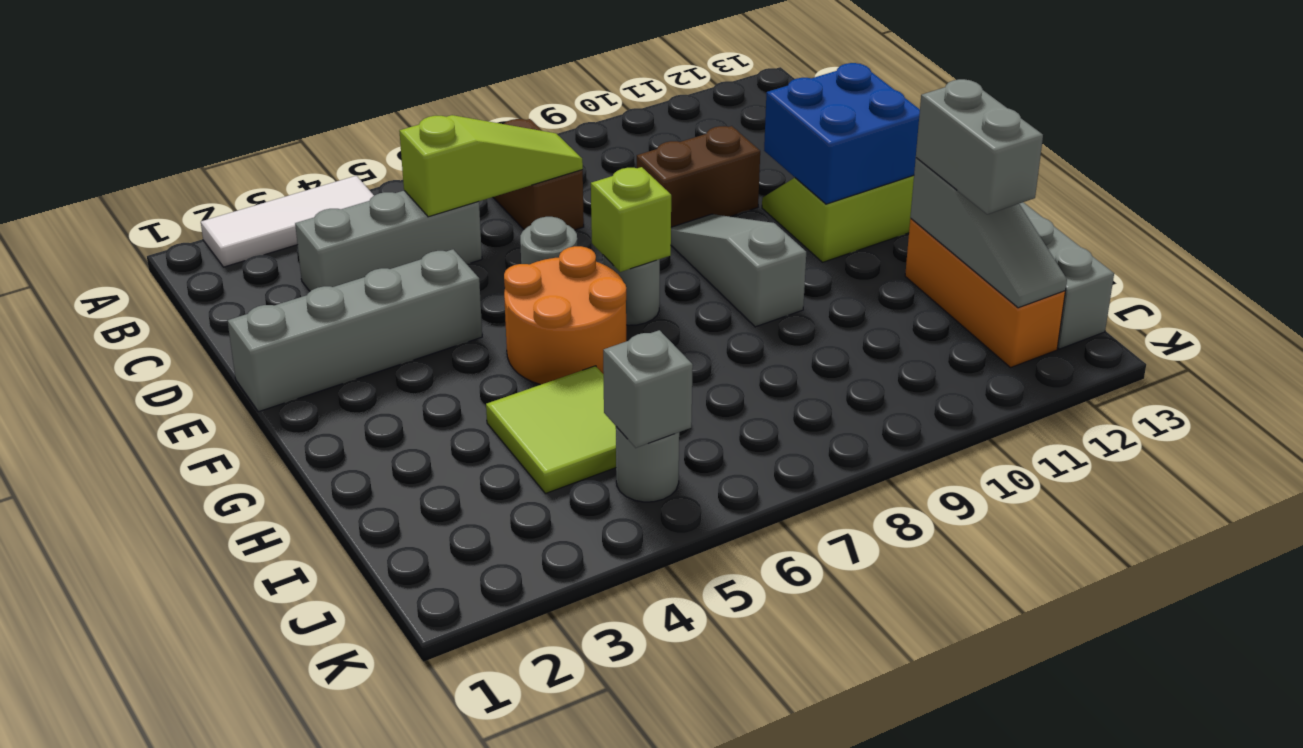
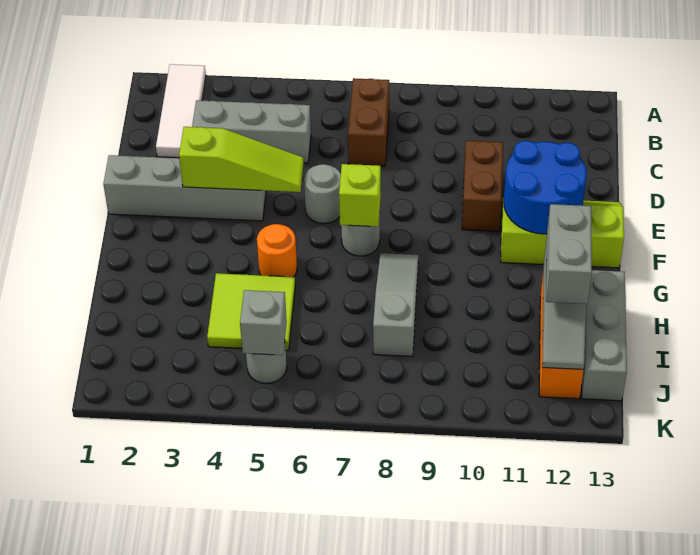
white 1x3 tile [201,176,374,267] -> white 1x3 tile turned to [156,64,206,158]
lime 1x3 slope [399,115,583,217] -> lime 1x3 slope moved to [179,127,304,192]
brown 1x2 brick [637,126,760,227] -> brown 1x2 brick turned to [462,141,503,231]
grey 1x3 slope [671,214,806,327] -> grey 1x3 slope moved to [373,253,418,356]
blue 2x2 brick [764,63,920,204] -> blue 2x2 round brick [504,141,587,234]
orange 2x2 round brick [504,246,626,385] -> orange 1x1 round brick [257,224,297,277]

